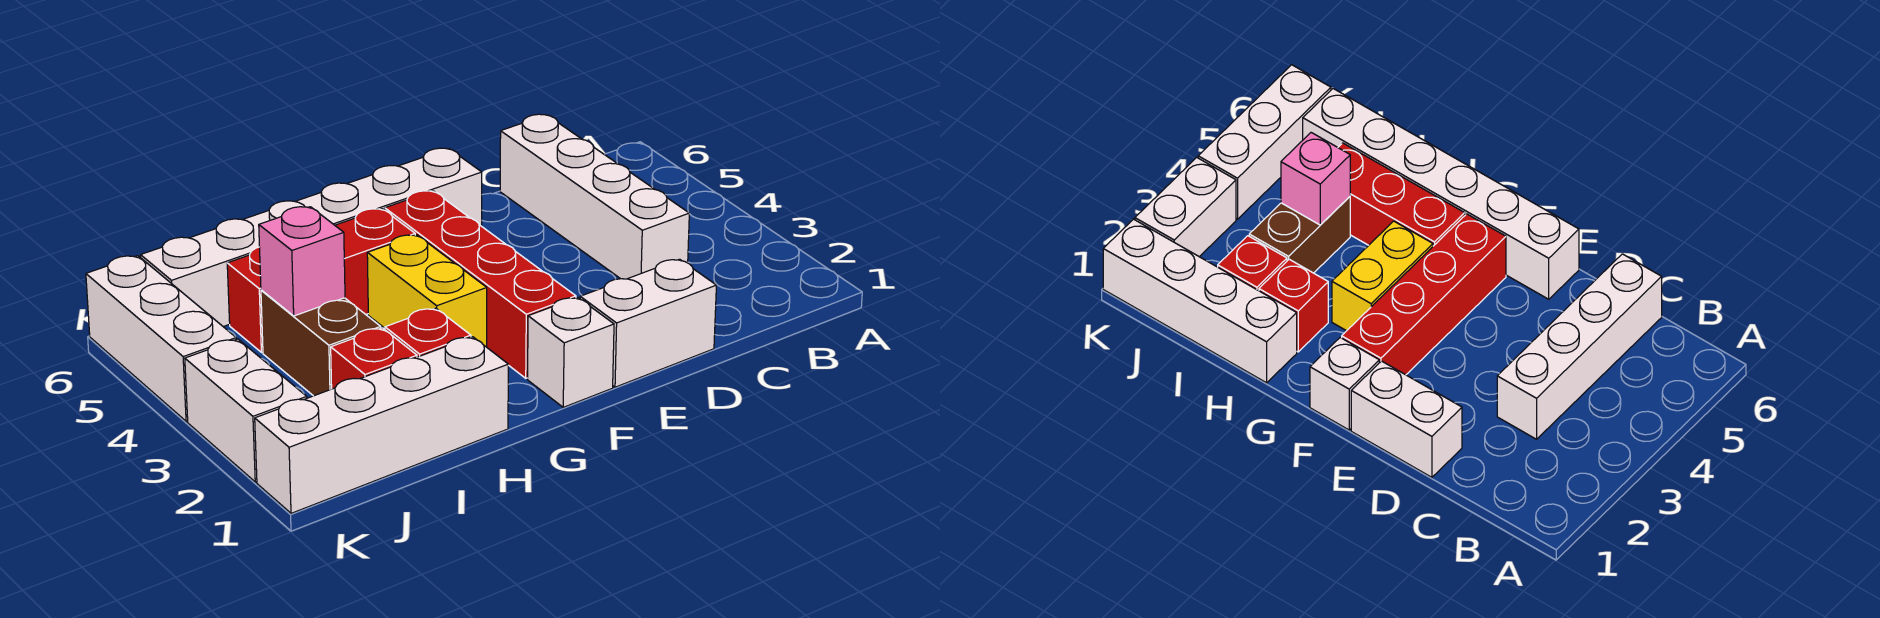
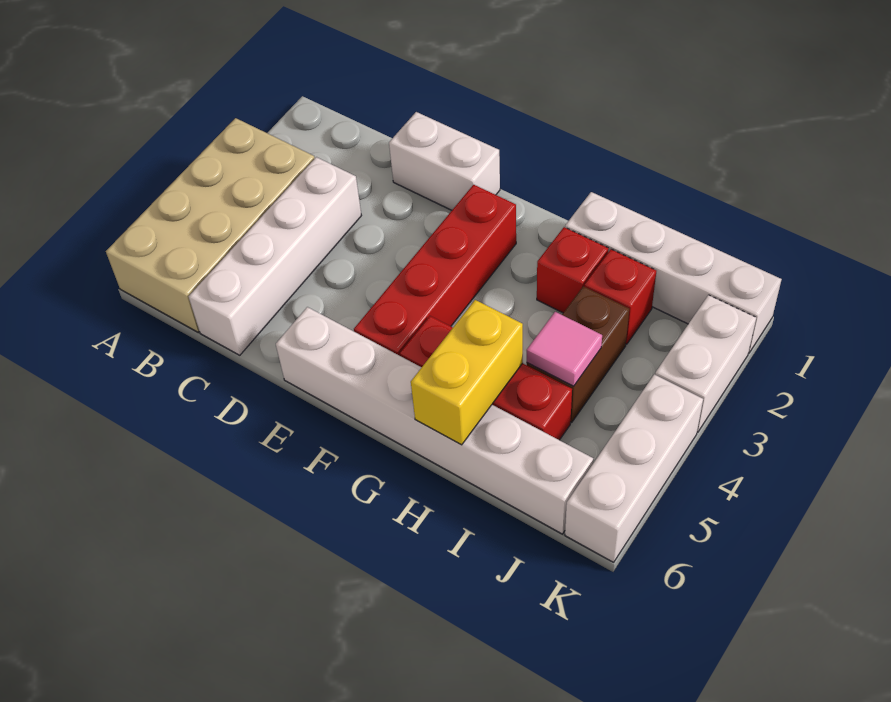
none -> tan 2x4 brick [106,118,315,332]
white 1x1 brick [528,297,614,407] -> none
yellow 1x2 brick [367,235,487,347] -> yellow 1x2 brick moved to [411,300,523,445]
pink 1x1 brick [259,207,345,316] -> pink 1x1 tile [527,312,602,386]

